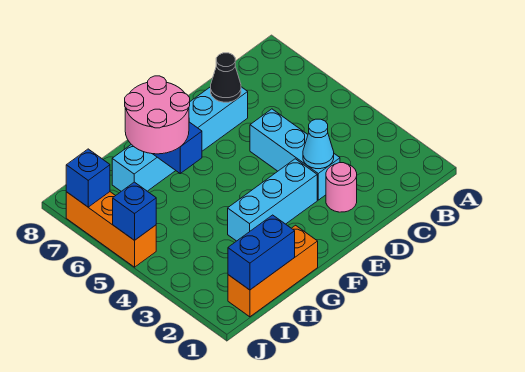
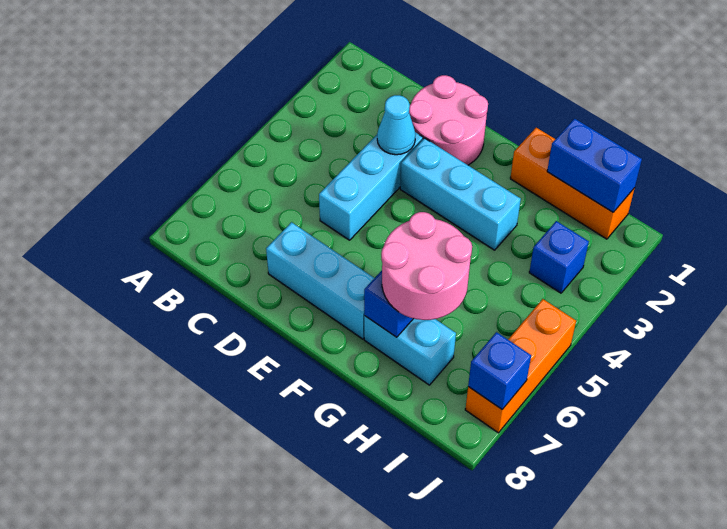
pink 1x1 round brick [326,163,357,212] -> pink 2x2 round brick [409,75,488,165]
black 1x1 cone [211,53,241,102] -> none
blue 1x1 brick [113,182,156,240] -> blue 1x1 brick moved to [529,221,589,293]

